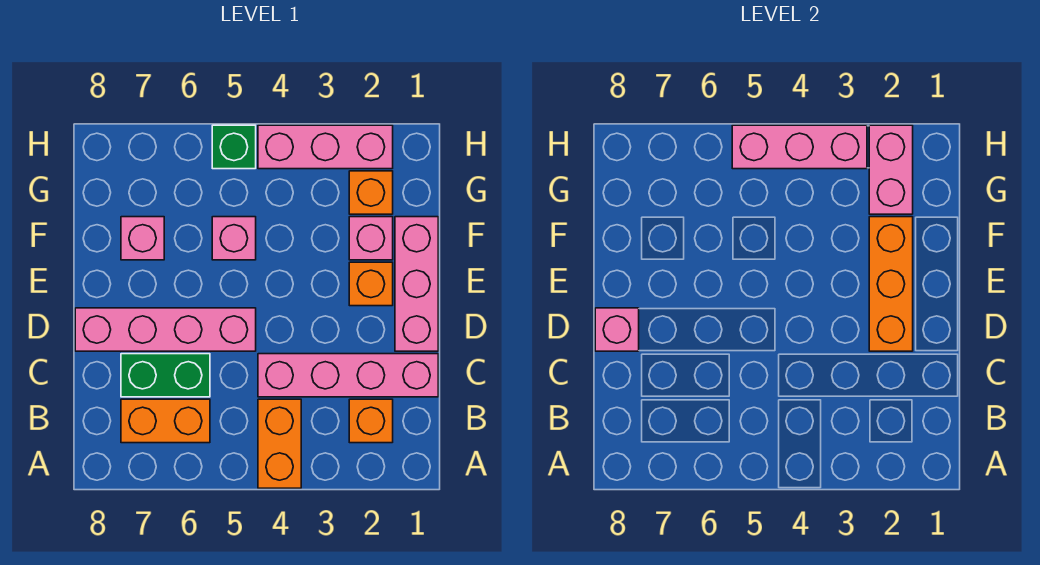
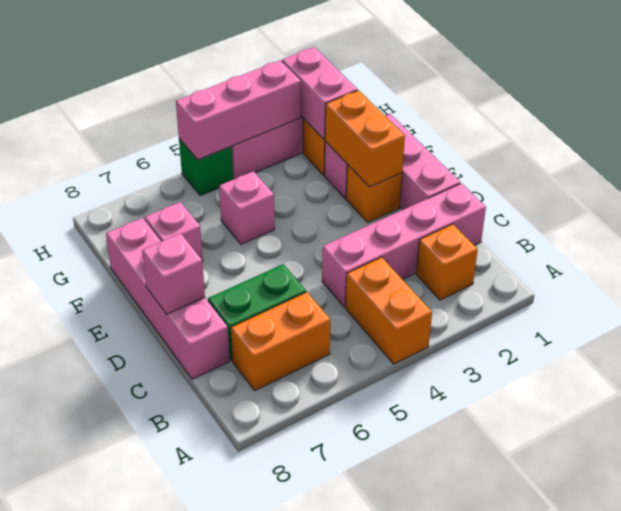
orange 1x3 brick [869,217,913,351] -> orange 1x2 brick [325,90,405,187]
pink 1x4 brick [75,308,256,351] -> pink 1x4 brick turned to [106,218,230,379]

